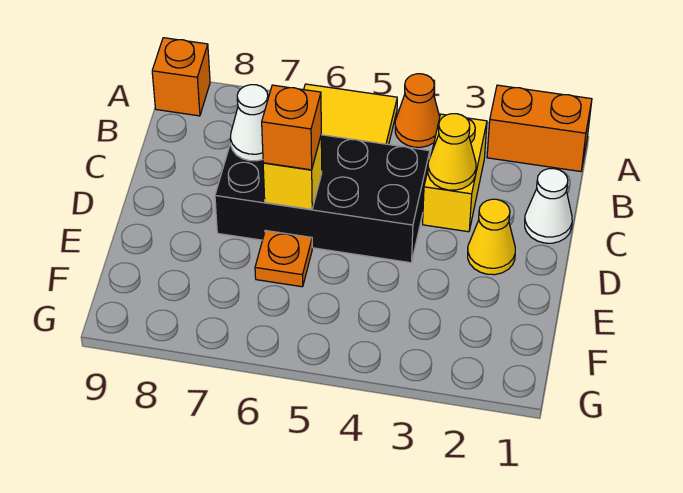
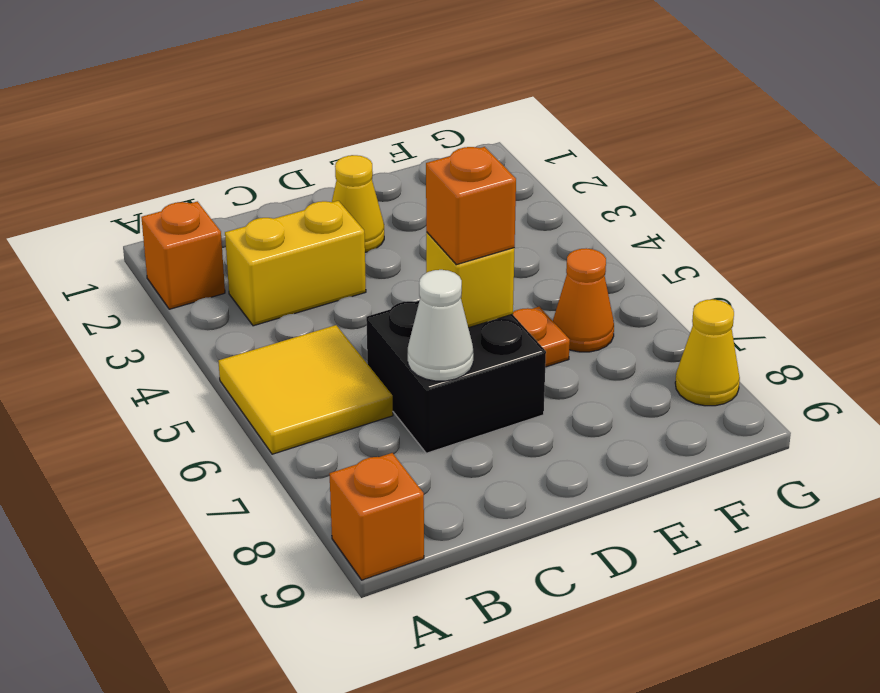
orange 1x2 brick [487,85,592,171] -> orange 1x1 brick [141,201,225,309]
orange 1x1 cone [395,74,440,147] -> orange 1x1 cone moved to [553,248,614,352]
white 1x1 cone [525,169,572,243] -> none
yellow 1x1 cone [428,114,476,190] -> yellow 1x1 cone moved to [675,299,740,406]
black 2x4 brick [215,135,430,263] -> black 2x2 brick [366,301,546,453]

